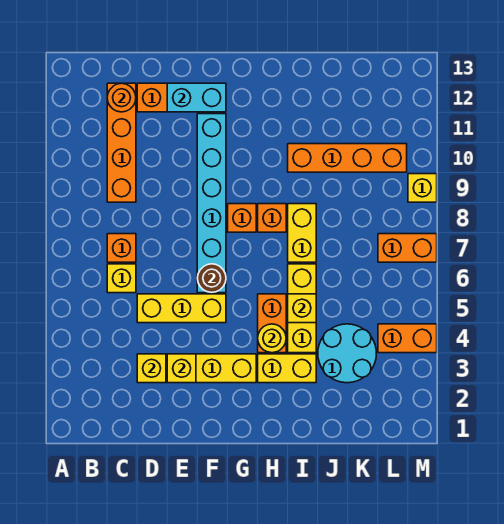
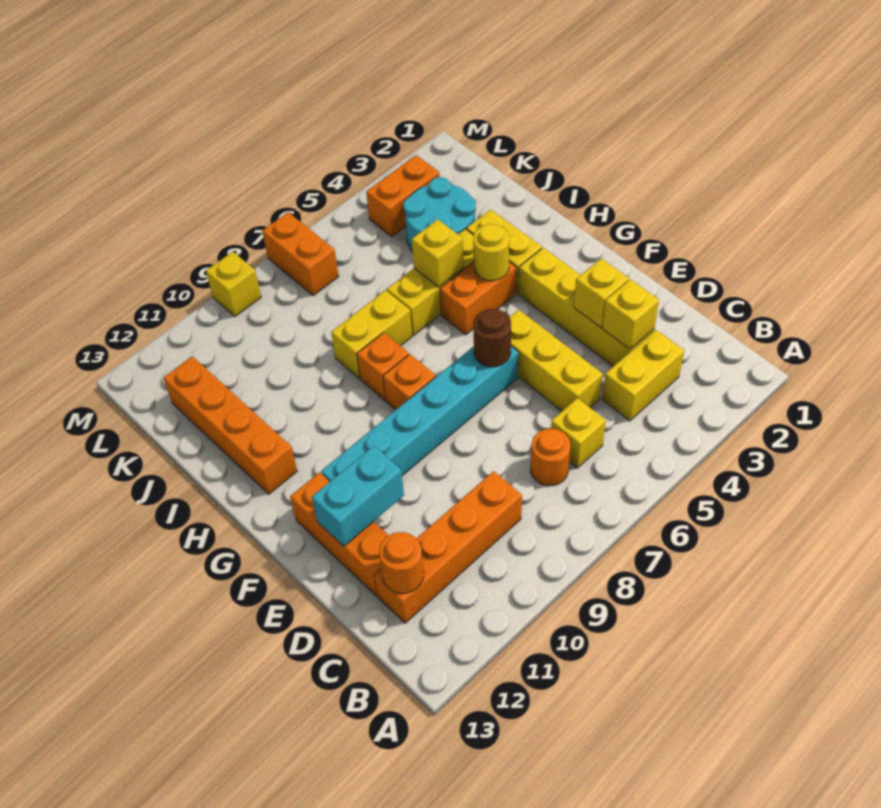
none -> yellow 1x2 brick [602,330,684,421]
orange 1x1 brick [107,234,136,262] -> orange 1x1 round brick [531,429,570,486]
cyan 1x2 brick [167,83,226,112] -> cyan 1x2 brick turned to [312,446,404,546]
orange 1x4 brick [288,144,407,172] -> orange 1x4 brick moved to [163,356,297,494]
orange 1x2 brick [378,324,437,353] -> orange 1x2 brick turned to [366,155,440,237]

